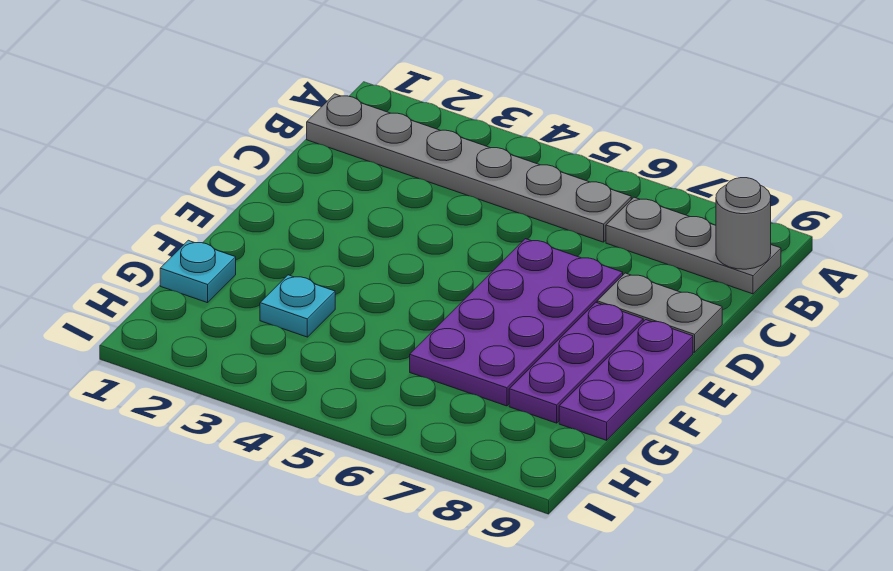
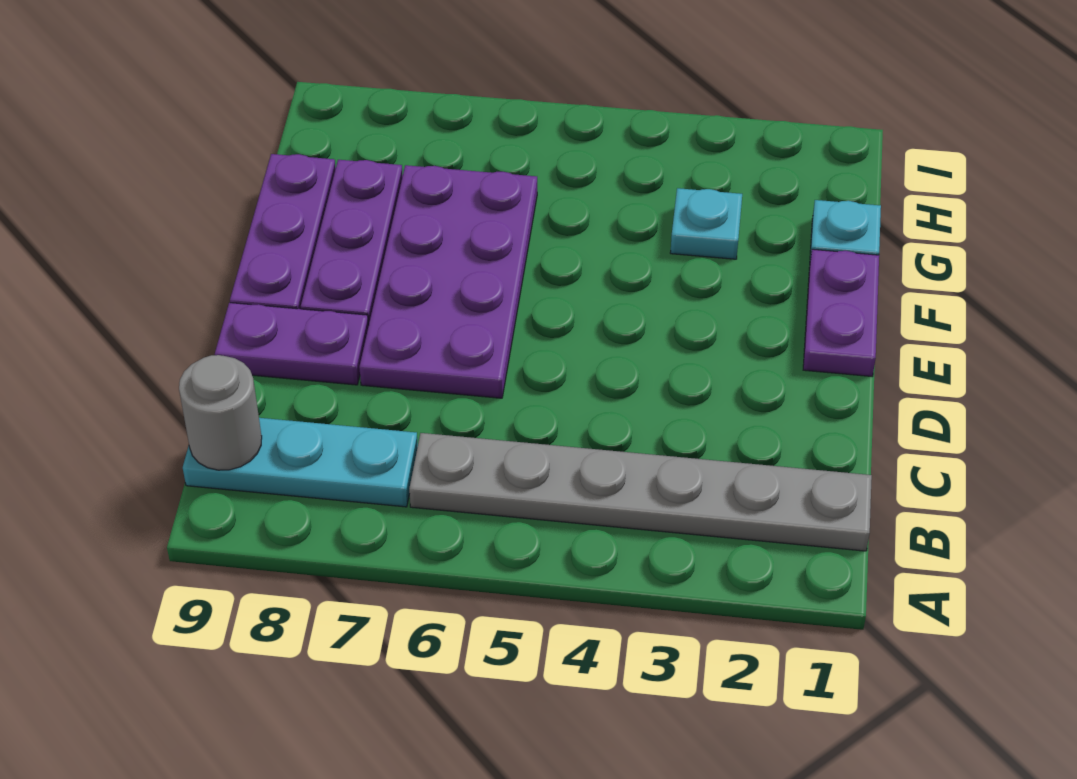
grey 1x3 plate [606,197,781,294] -> cyan 1x3 plate [183,418,418,507]
grey 1x2 plate [597,273,722,353] -> purple 1x2 plate [215,303,369,385]
none -> purple 1x2 plate [803,249,879,376]

